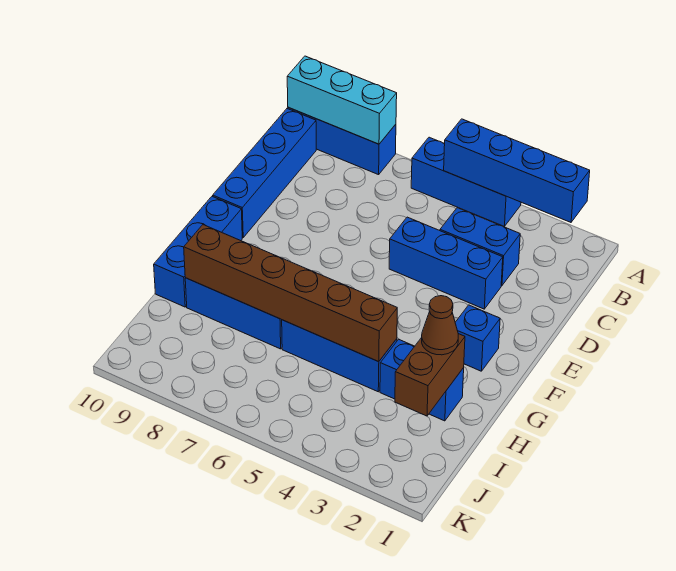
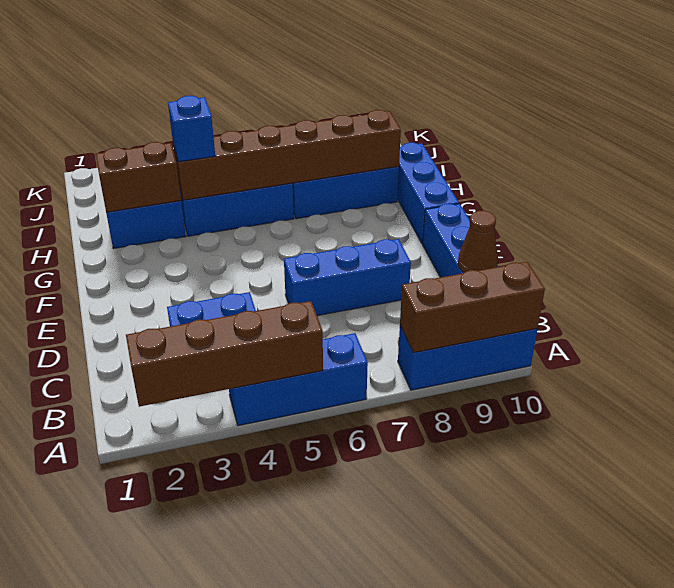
blue 1x4 brick [444,119,590,222] -> brown 1x4 brick [126,301,323,407]
cyan 1x3 brick [287,56,397,144] -> brown 1x3 brick [400,262,545,353]
blue 1x3 brick [389,217,503,309] -> blue 1x3 brick moved to [284,239,411,316]
blue 1x1 brick [455,305,500,371] -> blue 1x1 brick moved to [168,96,215,162]
brown 1x2 brick [395,334,465,416] -> brown 1x2 brick turned to [96,142,181,213]
brown 1x1 cone [422,296,458,355] -> brown 1x1 cone moved to [458,211,498,272]

